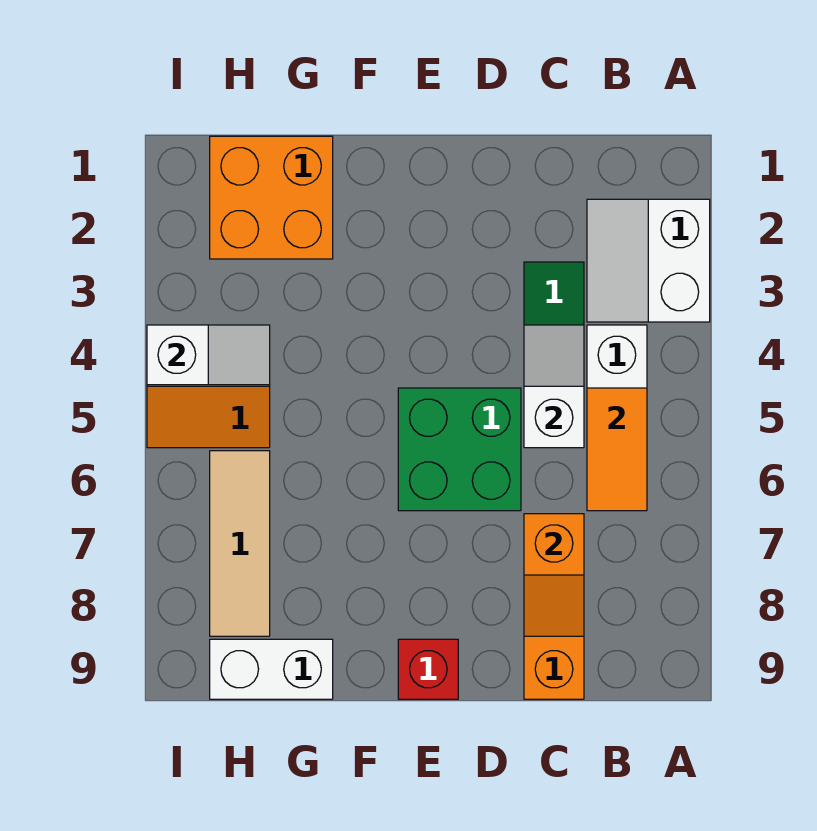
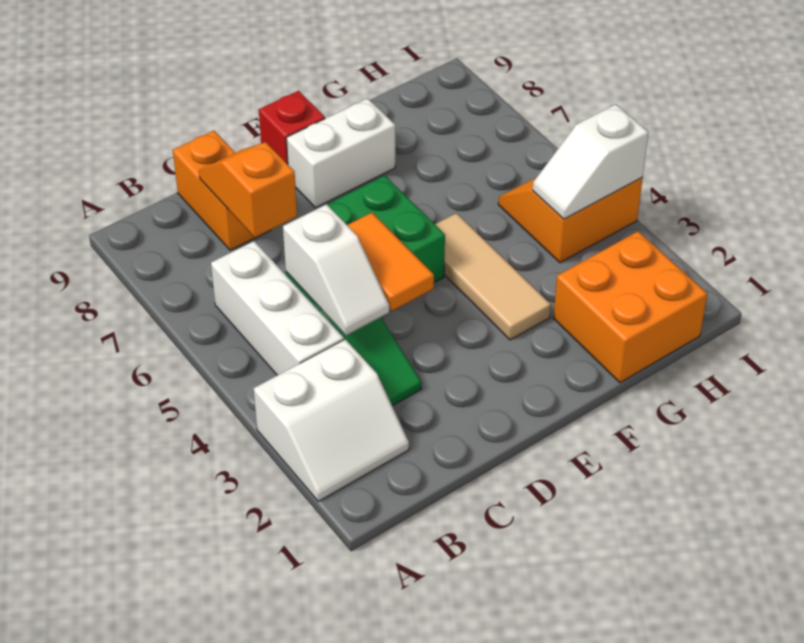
white 2x2 slope [587,199,710,322] -> white 2x2 slope turned to [254,339,409,501]
orange 1x2 tile [587,388,647,511] -> orange 1x2 tile moved to [347,213,434,311]
white 1x2 brick [210,639,333,699] -> white 1x2 brick moved to [286,98,395,208]
tan 1x3 tile [210,451,270,636] -> tan 1x3 tile moved to [435,213,551,340]

